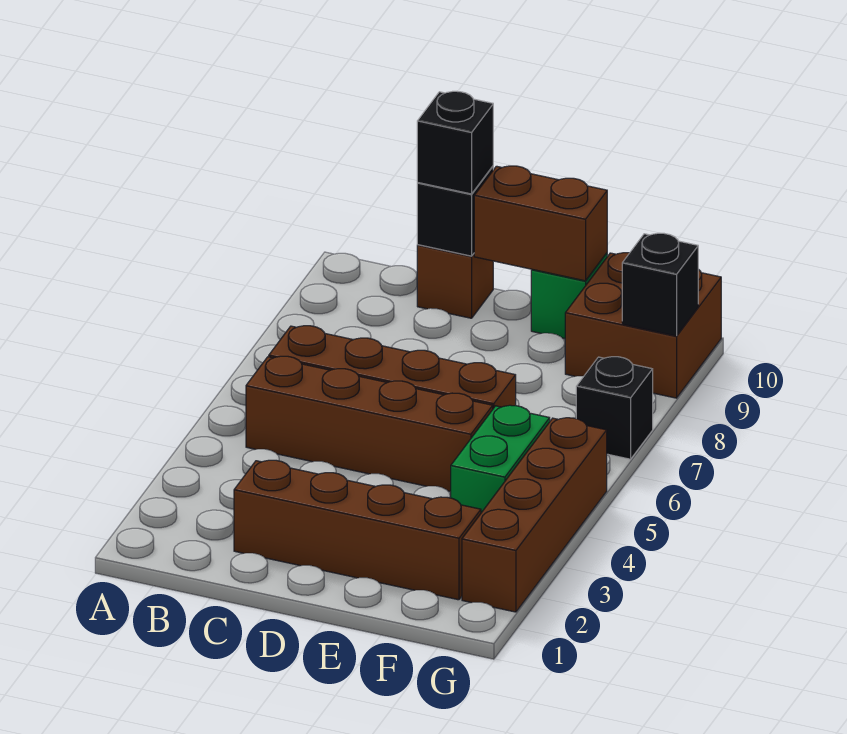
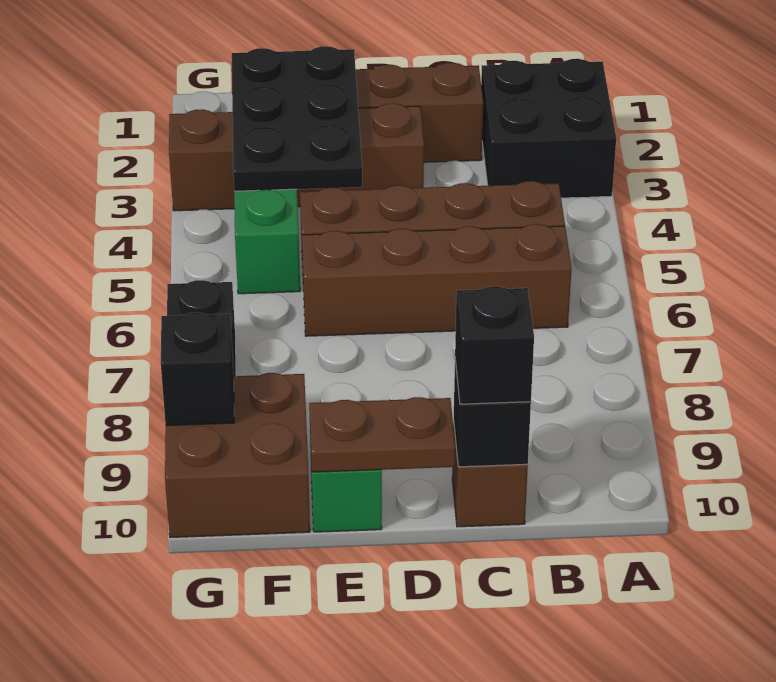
none -> black 2x2 brick [481,59,616,198]
brown 1x2 brick [474,166,607,281] -> brown 1x2 plate [309,397,455,472]
none -> black 2x3 plate [232,46,362,191]
brown 1x4 brick [462,418,607,612] -> brown 1x4 brick turned to [169,103,424,211]

